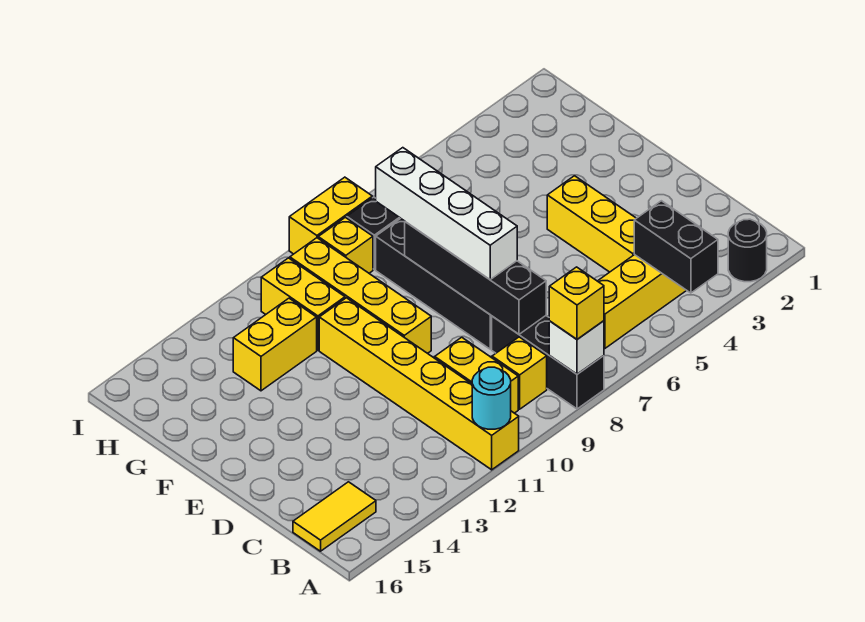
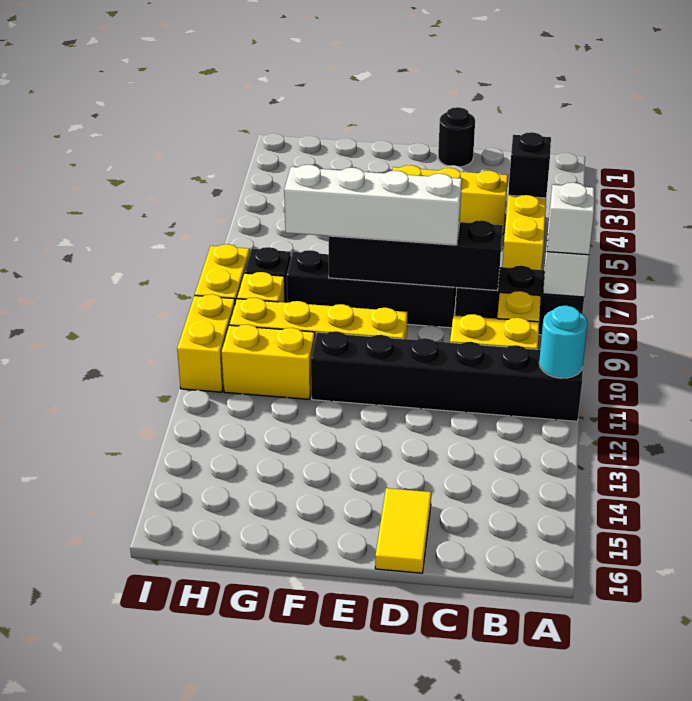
black 1x1 round brick [728,219,767,282] -> black 1x1 round brick moved to [438,107,475,167]
black 1x2 brick [634,201,718,293] -> black 1x1 brick [508,132,551,198]
yellow 1x1 brick [549,267,604,339] -> white 1x1 brick [547,183,594,255]
yellow 1x6 brick [319,298,519,470] -> black 1x6 brick [311,331,583,421]
yellow 1x2 tile [293,482,376,551] -> yellow 1x2 tile moved to [375,488,431,573]
yellow 1x2 brick [233,298,317,391] -> yellow 1x2 brick moved to [177,294,235,392]

